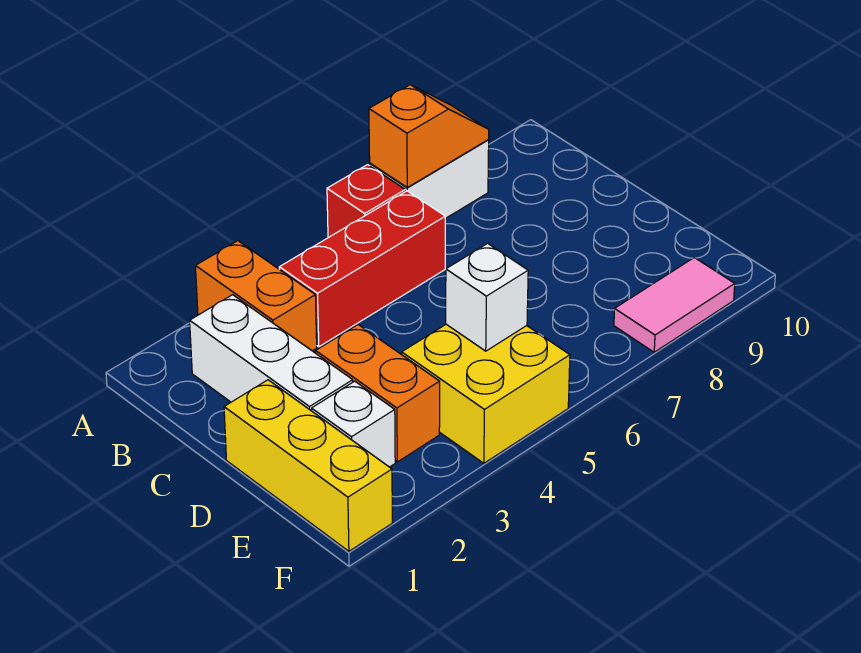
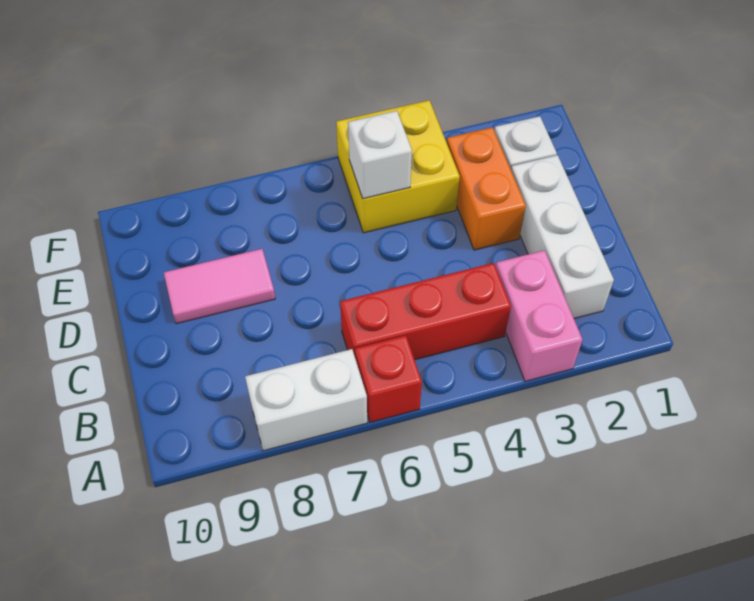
orange 1x2 brick [195,241,317,351] -> pink 1x2 brick [496,250,582,381]
orange 1x2 slope [369,85,489,187] -> none
yellow 1x3 brick [224,380,392,551] -> none
pink 1x2 tile [614,258,735,352] -> pink 1x2 tile moved to [164,249,275,324]

